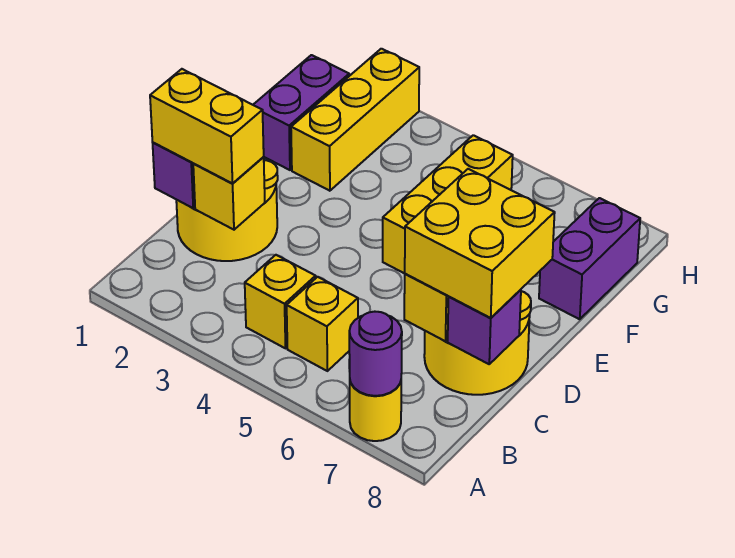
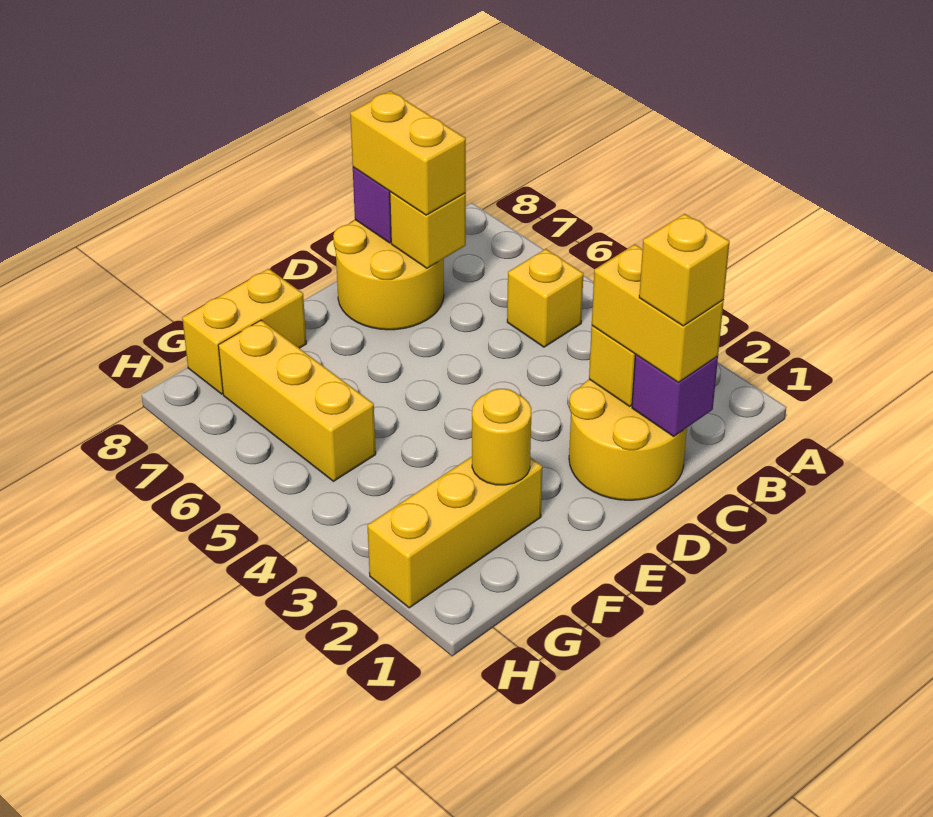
yellow 1x1 round brick [350,382,401,441] -> yellow 1x1 round brick moved to [472,389,531,485]
purple 1x1 round brick [349,312,402,396] -> none
yellow 1x1 brick [245,255,316,348] -> yellow 1x1 brick moved to [639,214,730,326]
yellow 2x2 brick [405,169,555,318] -> yellow 1x2 brick [350,91,466,215]
yellow 1x3 brick [383,135,513,274] -> yellow 1x3 brick turned to [218,320,376,481]
purple 1x2 brick [253,55,349,170] -> none
purple 1x2 brick [539,198,640,319] -> yellow 1x2 brick [182,269,306,394]

